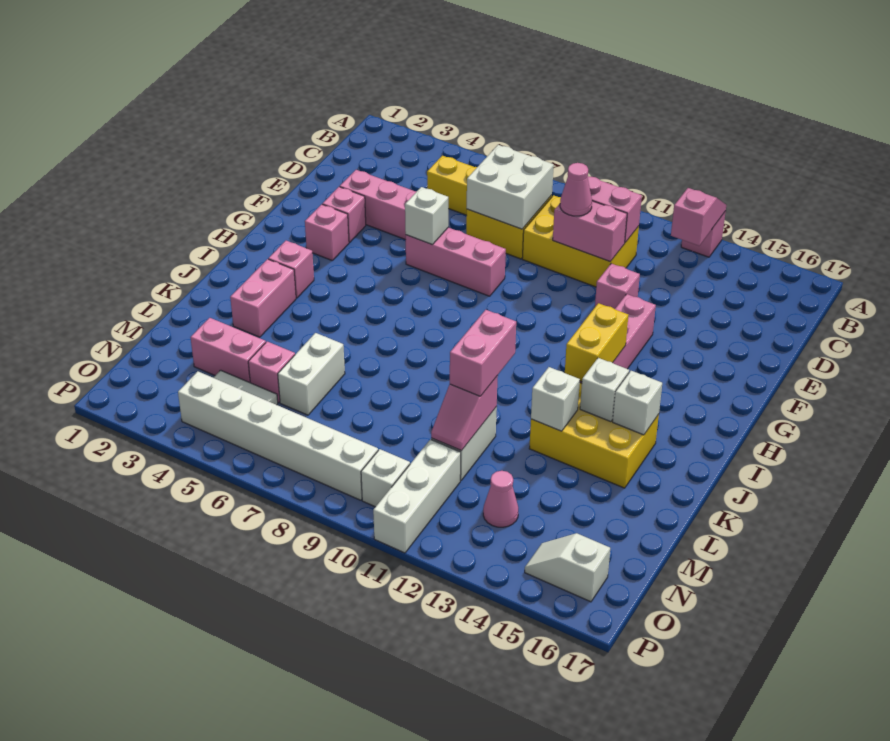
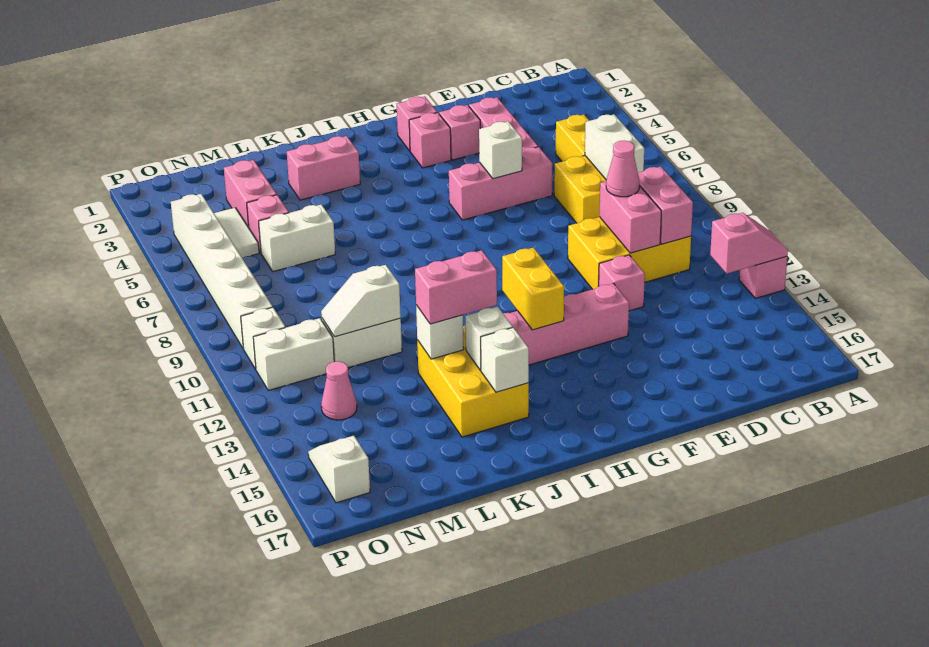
white 2x2 brick [467,145,554,229] -> white 1x2 brick [585,115,644,179]
yellow 2x3 brick [522,195,639,287] -> yellow 2x3 brick turned to [568,217,691,289]
pink 1x3 brick [406,228,506,296] -> pink 1x3 brick turned to [449,147,552,220]
yellow 1x2 brick [565,303,629,382] -> yellow 1x2 brick turned to [502,247,564,330]
pink 1x1 brick [268,241,314,298] -> pink 1x1 brick moved to [397,96,437,151]
pink 1x2 brick [450,310,516,396] -> pink 1x2 brick moved to [415,250,497,324]
pink 1x2 slope [431,376,498,451] -> white 1x2 slope [321,265,401,337]
white 1x3 brick [373,439,461,553] -> white 1x2 brick [253,318,334,390]

